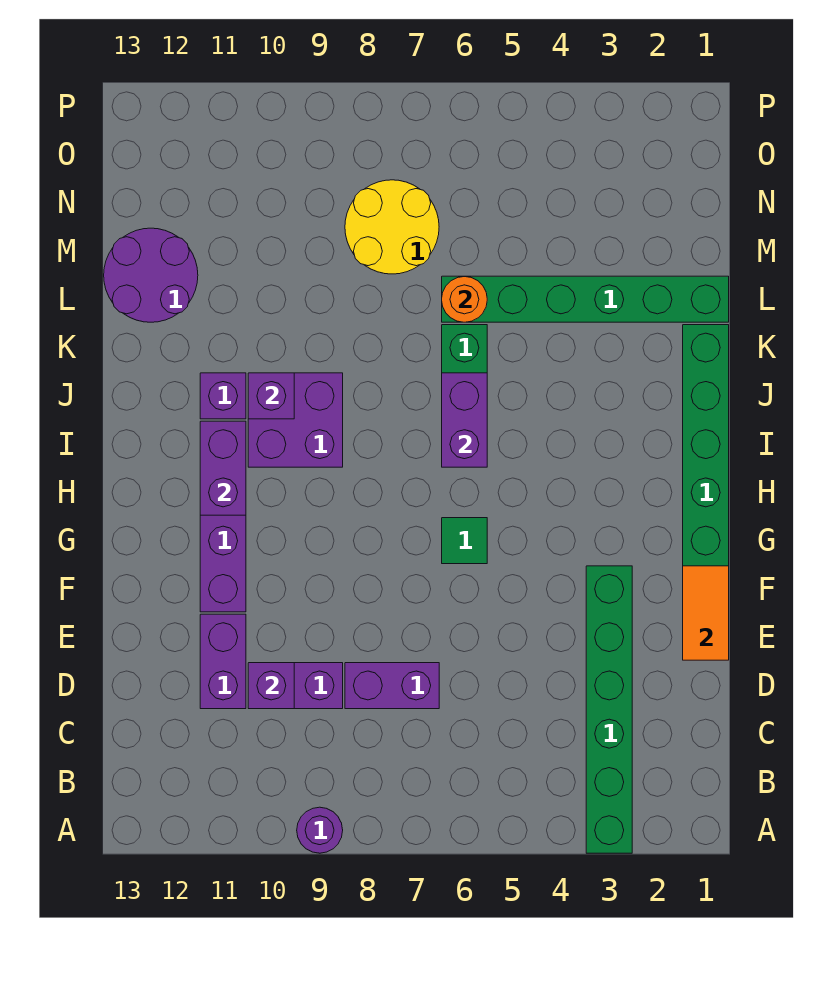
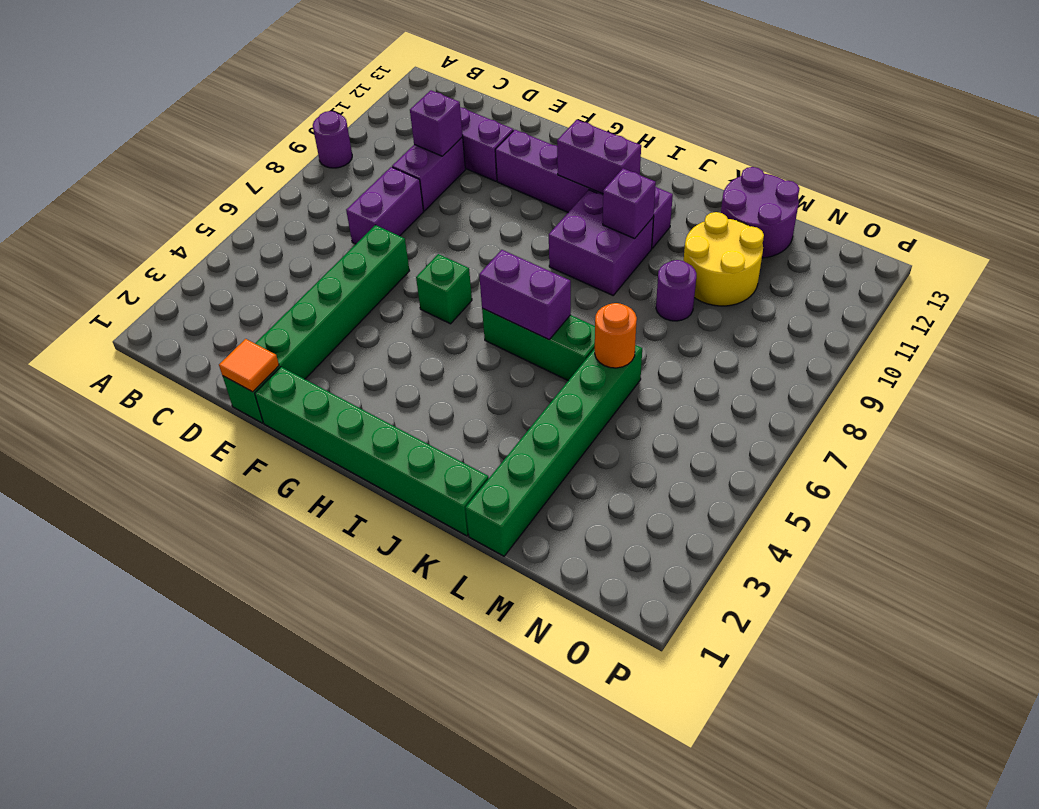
green 1x6 brick [586,566,632,853] -> green 1x6 brick turned to [223,225,409,423]
orange 1x2 tile [683,566,729,660] -> orange 1x1 tile [219,339,279,392]
green 1x1 tile [442,518,487,564] -> green 1x1 brick [416,254,472,324]
none -> purple 1x1 round brick [656,260,696,321]
yellow 2x2 round brick [345,180,439,274] -> yellow 2x2 round brick moved to [684,212,764,306]

